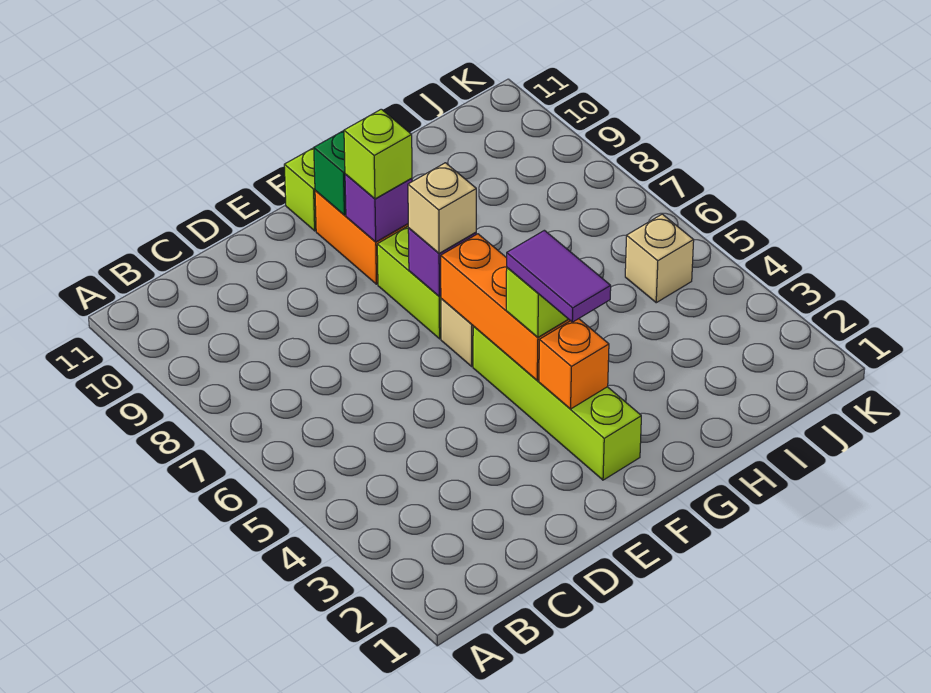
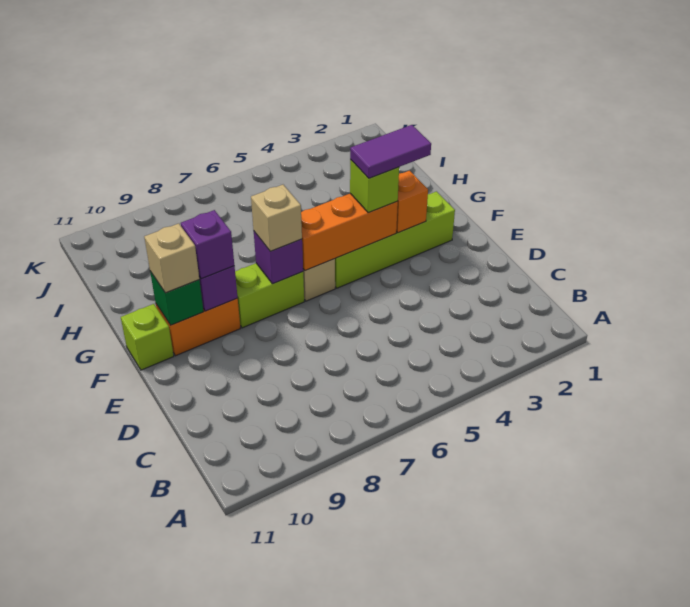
lime 1x1 brick [344,109,412,199] -> purple 1x1 brick [181,210,234,279]
tan 1x1 brick [625,214,694,303] -> tan 1x1 brick moved to [144,223,199,293]

